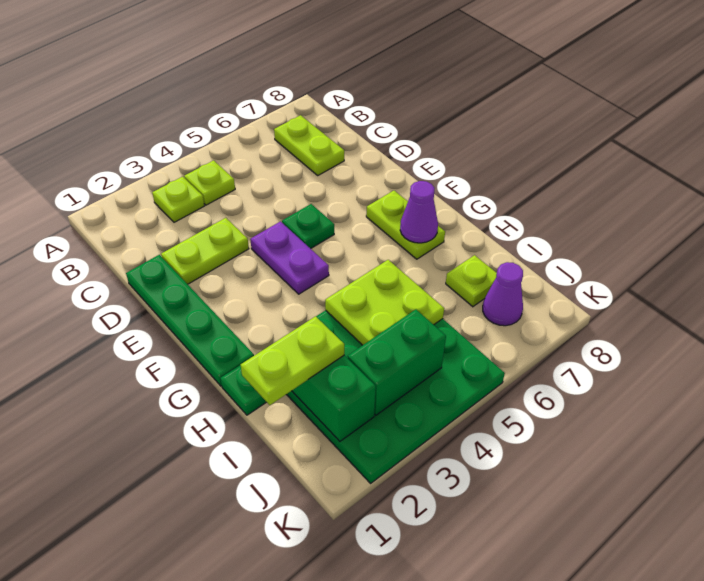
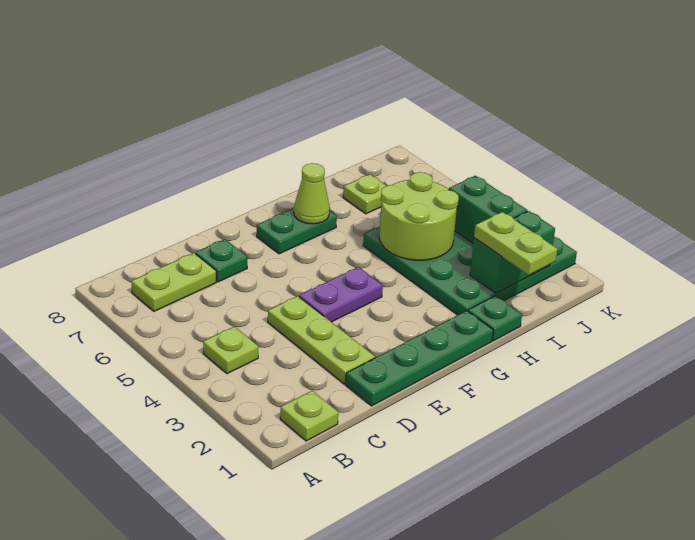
lime 1x1 plate [152,177,204,222] -> lime 1x1 plate moved to [280,391,338,441]
lime 1x2 plate [161,218,249,284] -> lime 1x3 plate [268,296,375,384]
green 1x1 plate [282,204,334,249] -> green 1x1 plate moved to [196,239,248,282]
lime 1x2 plate [366,191,445,259] -> green 1x2 plate [257,208,337,254]
purple 1x1 cone [400,181,438,243] -> lime 1x1 cone [294,163,330,224]
lime 2x2 plate [325,260,444,345] -> lime 2x2 round brick [379,172,459,260]
purple 1x1 cone [483,262,523,326] -> none

